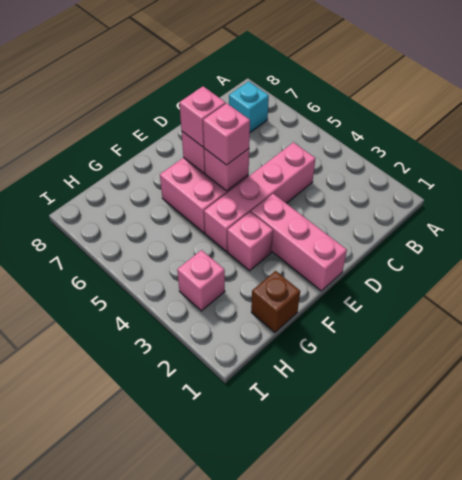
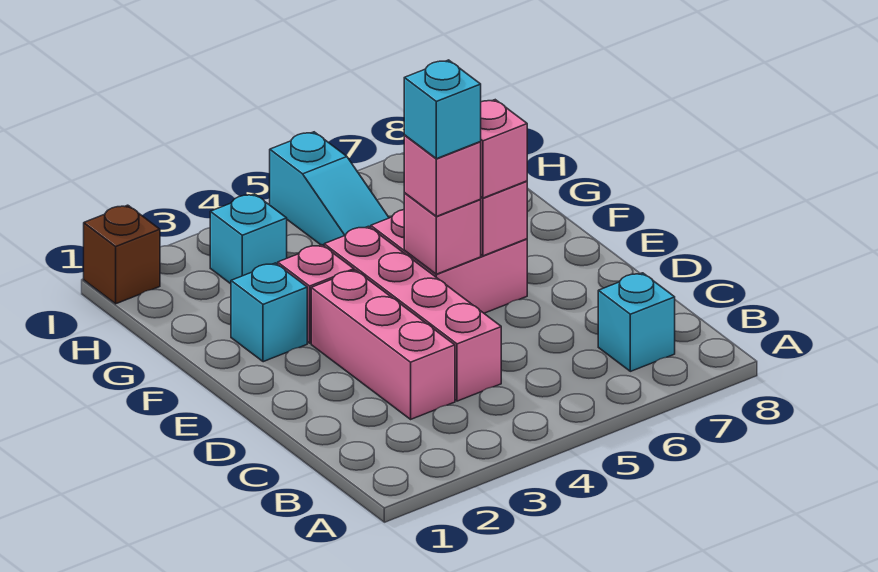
pink 1x3 brick [251,194,347,291] -> pink 1x3 brick turned to [311,270,455,419]
none -> cyan 1x1 brick [404,60,481,159]
none -> cyan 1x1 brick [231,263,307,362]
brown 1x1 brick [251,271,300,332] -> brown 1x1 brick moved to [84,205,160,304]
none -> cyan 1x3 slope [270,132,389,246]
pink 1x1 brick [177,250,225,311] -> cyan 1x1 brick [210,194,287,284]

